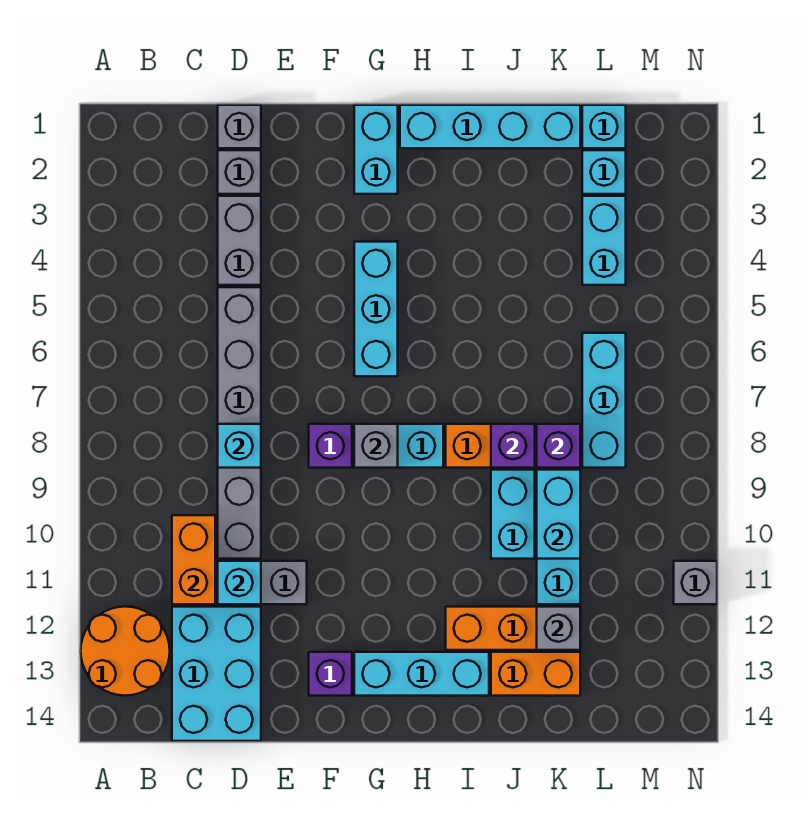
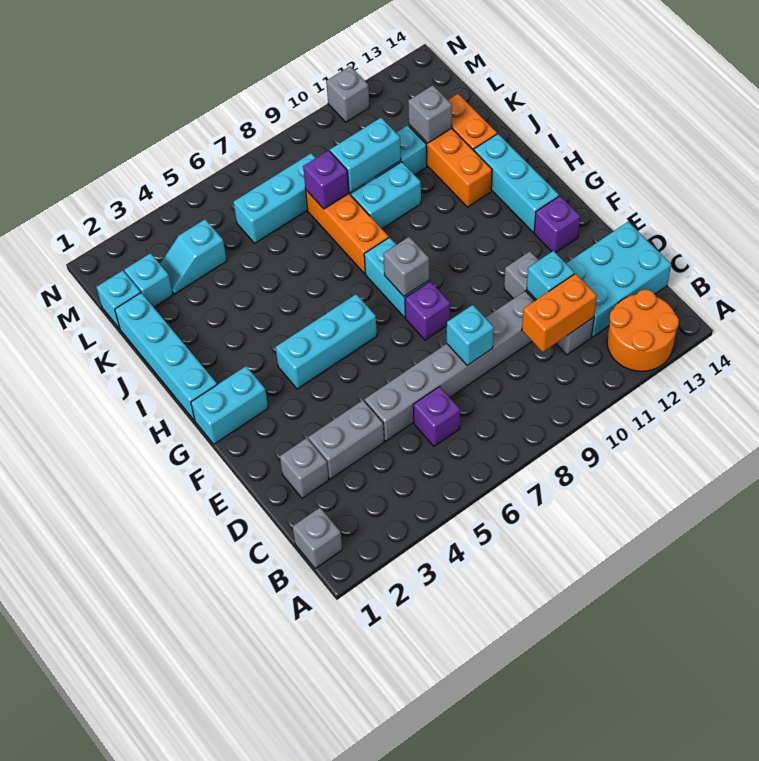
grey 1x1 brick [218,105,261,148] -> grey 1x1 brick moved to [293,508,342,569]
purple 1x1 brick [491,424,535,468] -> purple 1x1 brick moved to [413,387,460,446]
cyan 1x2 brick [582,196,626,285] -> cyan 1x2 slope [160,219,227,294]

